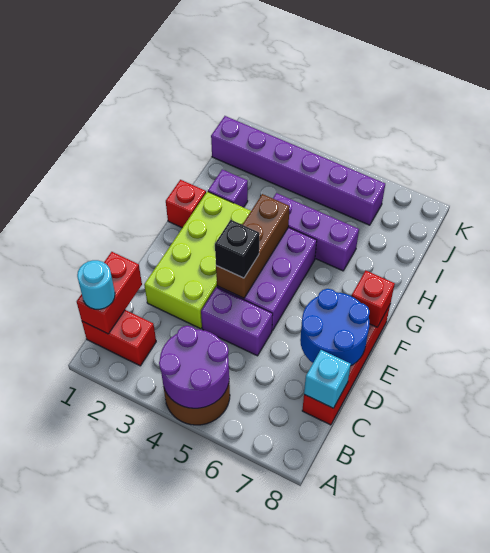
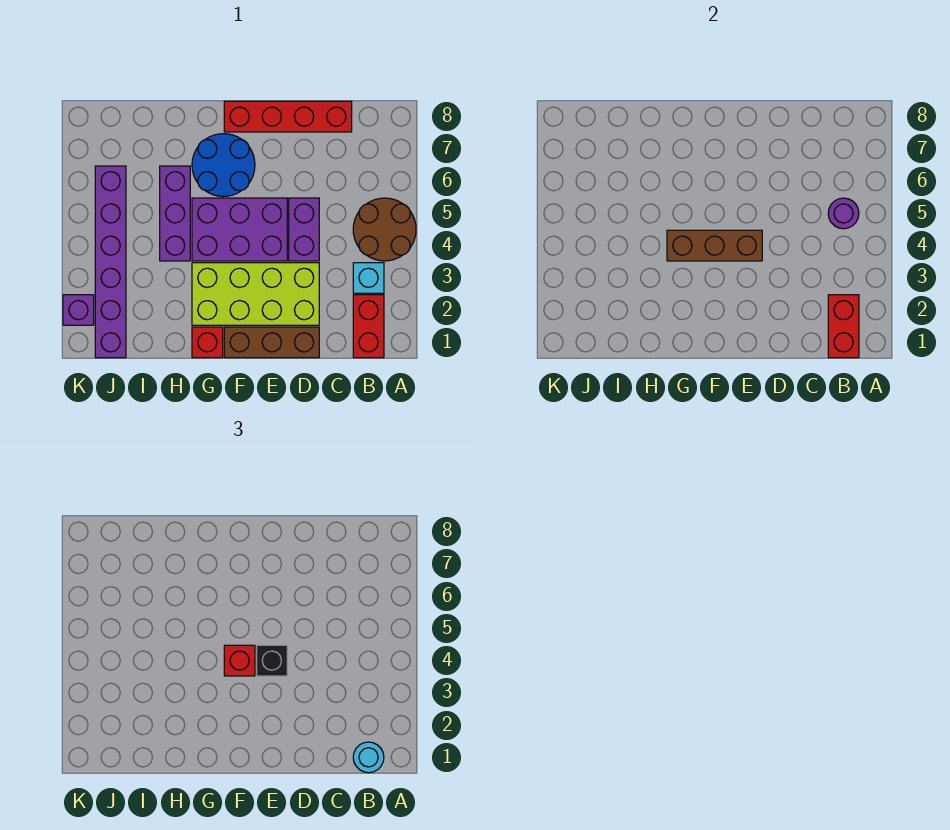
purple 2x2 round brick [159,326,229,408] -> purple 1x1 round brick [828,198,859,229]
red 1x2 brick [77,252,142,334] -> red 1x2 brick turned to [828,295,859,358]
cyan 1x1 brick [304,350,351,408] -> cyan 1x1 brick moved to [353,263,384,293]
none -> brown 1x3 brick [224,327,319,358]
blue 2x2 round brick [300,289,370,366] -> blue 2x2 round brick moved to [192,134,255,197]
red 1x1 brick [352,271,395,327] -> red 1x1 brick moved to [224,645,255,676]
purple 1x1 brick [208,169,248,207] -> purple 1x1 brick moved to [63,295,94,325]

